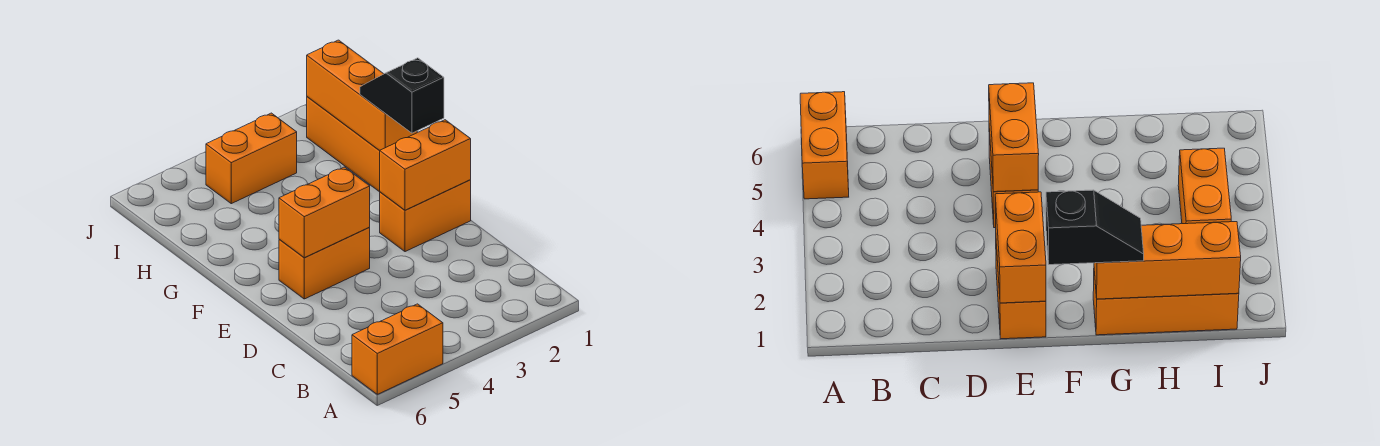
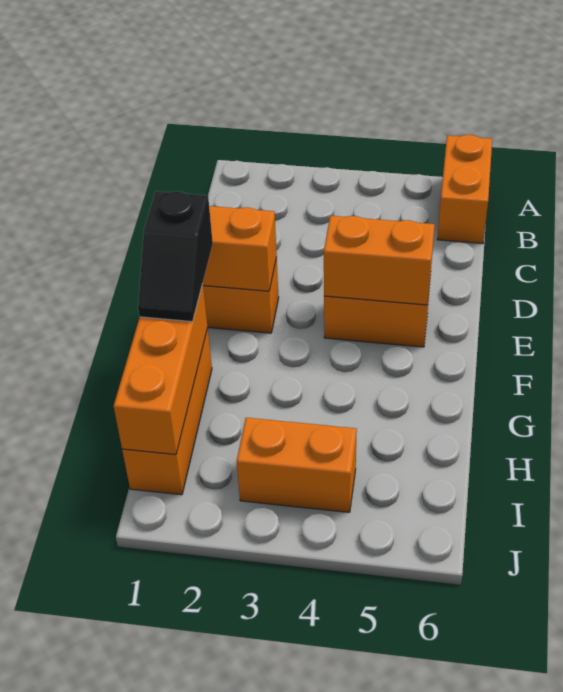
orange 1x2 brick [352,304,443,394] -> orange 1x2 brick turned to [437,135,492,244]

